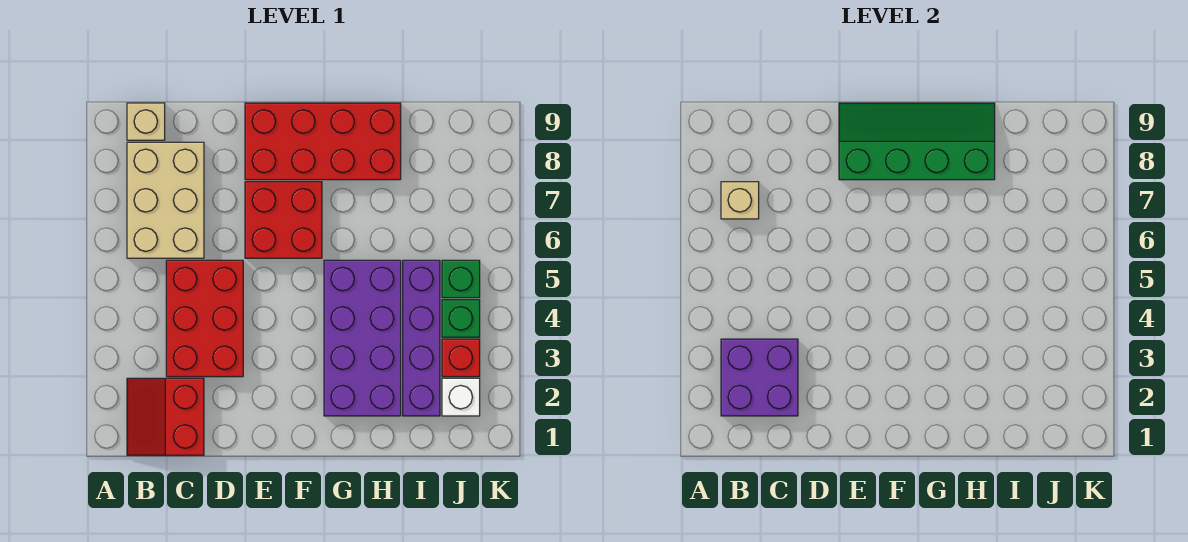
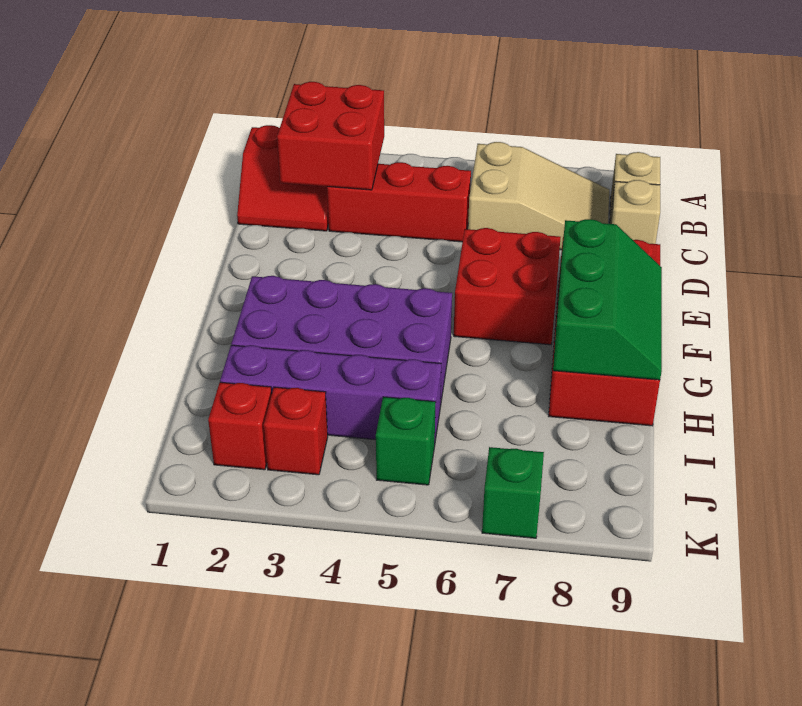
red 2x2 slope [127,378,204,455] -> red 2x2 slope turned to [237,125,329,231]
purple 2x2 brick [721,339,798,416] -> red 2x2 brick [277,82,384,190]
tan 2x3 brick [127,142,204,258] -> tan 2x3 slope [468,142,609,250]
tan 1x1 brick [721,182,759,219] -> tan 1x1 brick moved to [610,180,660,244]
red 2x3 brick [166,260,243,377] -> red 1x3 brick [327,162,471,242]
green 2x4 slope [839,103,995,180] -> green 2x3 slope [553,219,662,380]
white 1x1 brick [442,378,480,416] -> red 1x1 brick [208,382,272,470]
green 1x1 brick [442,300,480,337] -> green 1x1 brick moved to [482,447,544,538]

